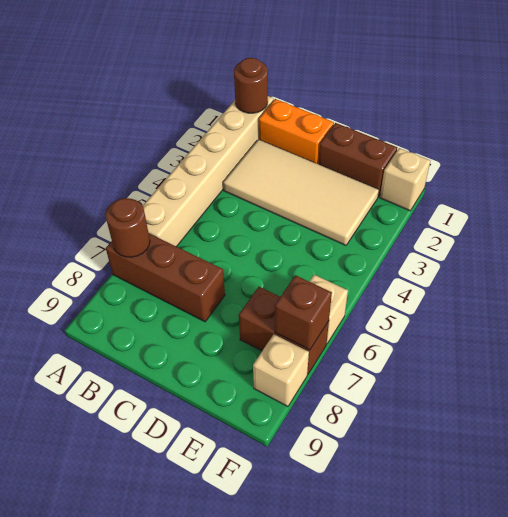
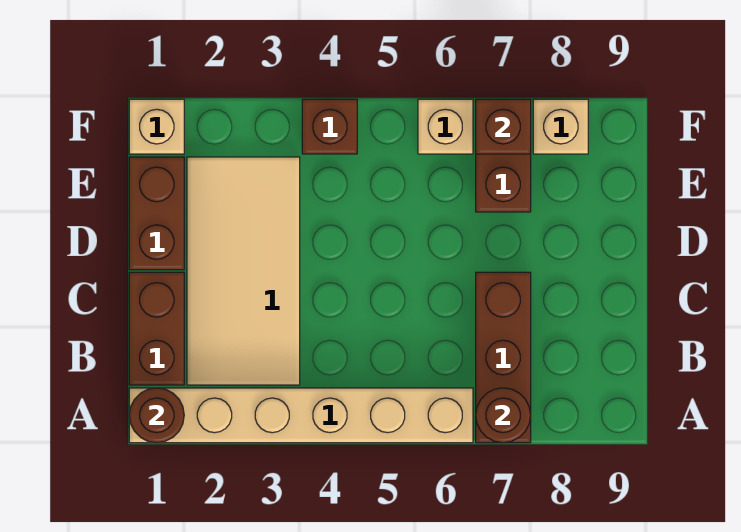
orange 1x2 brick [259,99,334,164] -> brown 1x2 brick [129,272,184,385]
none -> brown 1x1 brick [302,99,357,154]

